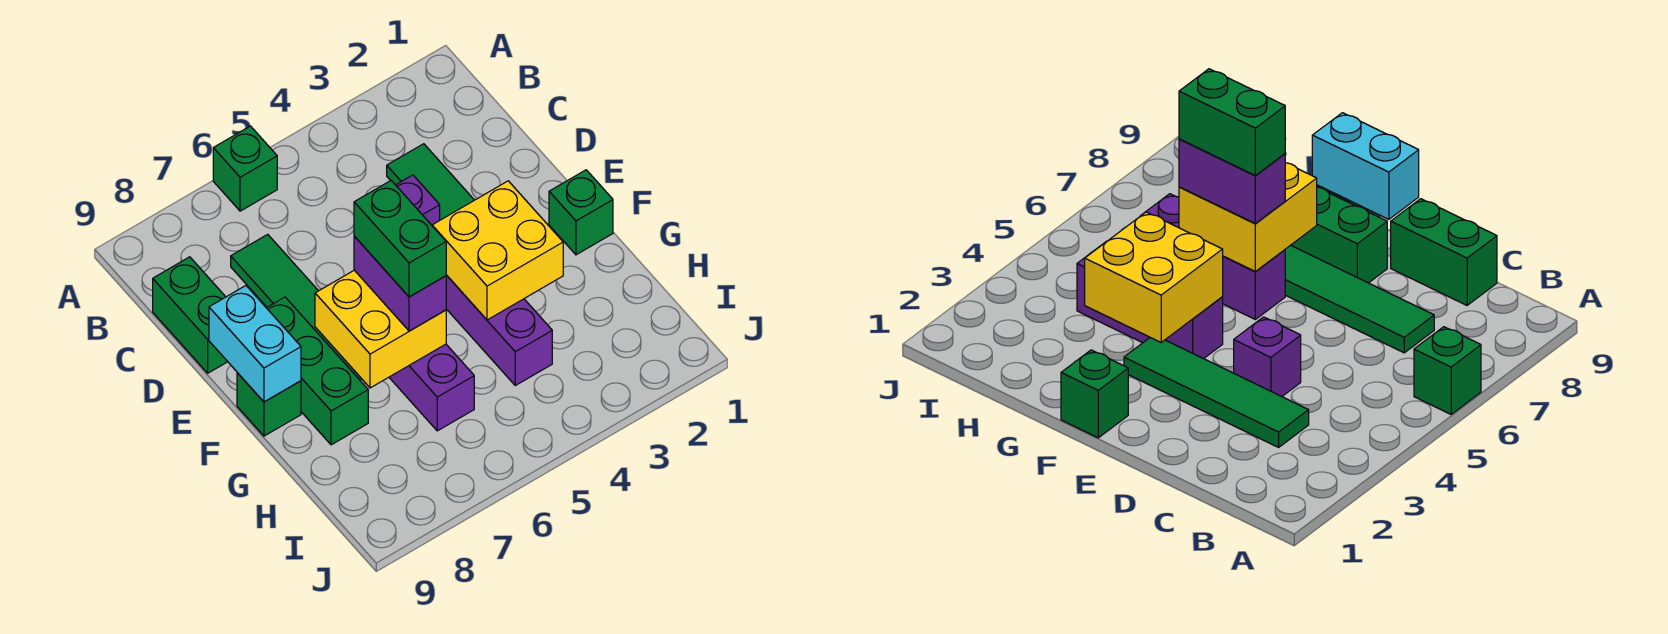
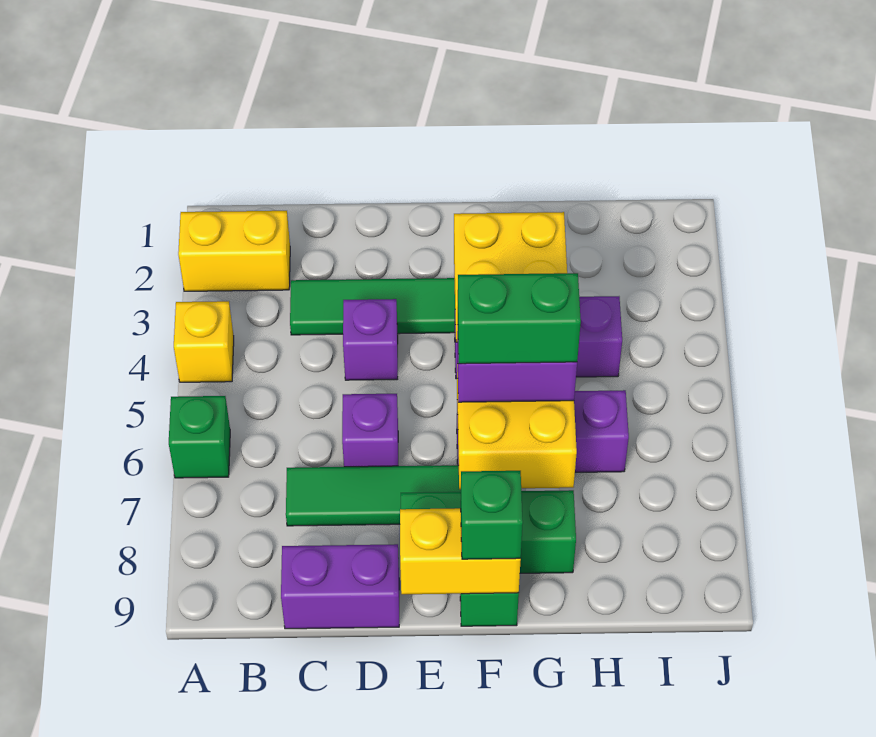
none -> yellow 1x2 brick [178,211,290,291]
none -> yellow 1x1 brick [174,301,234,382]
green 1x2 brick [153,257,228,373] -> purple 1x2 brick [281,544,399,629]
none -> purple 1x1 brick [342,394,398,467]
cyan 1x2 brick [209,286,301,402] -> yellow 1x2 brick [400,508,521,594]
green 1x1 brick [549,170,613,255] -> green 1x1 brick moved to [461,471,523,559]

